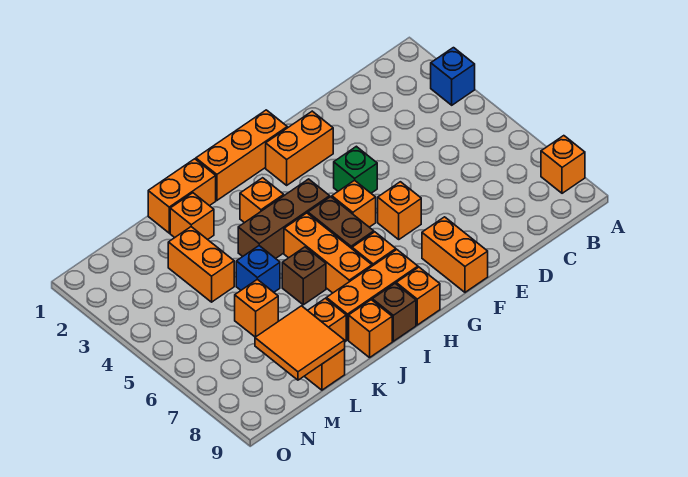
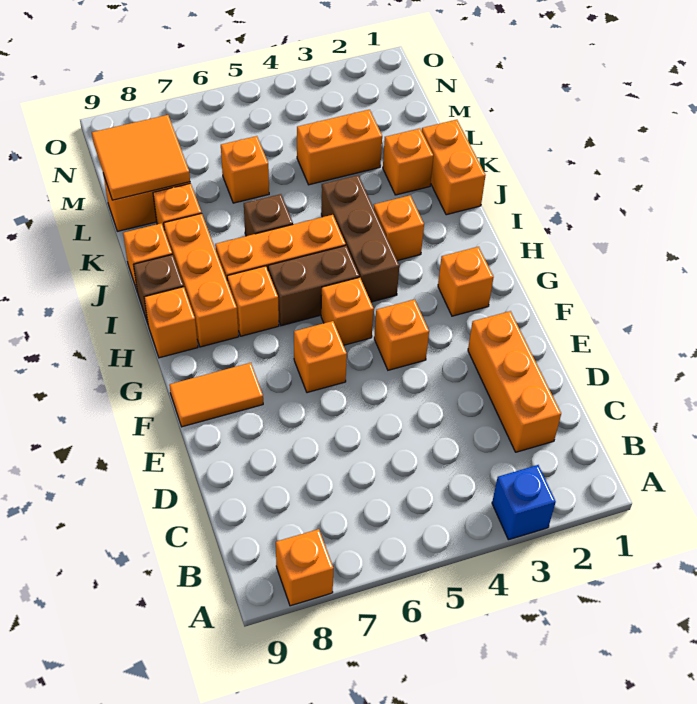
orange 1x2 brick [266,111,333,185] -> orange 1x1 brick [438,247,494,316]
green 1x1 brick [334,146,377,193] -> orange 1x1 brick [374,299,429,370]
orange 1x2 brick [422,217,488,292] -> orange 1x2 tile [169,363,263,427]
orange 1x3 brick [196,110,287,200] -> orange 1x3 brick moved to [468,311,561,452]
blue 1x1 brick [236,246,280,292] -> none

